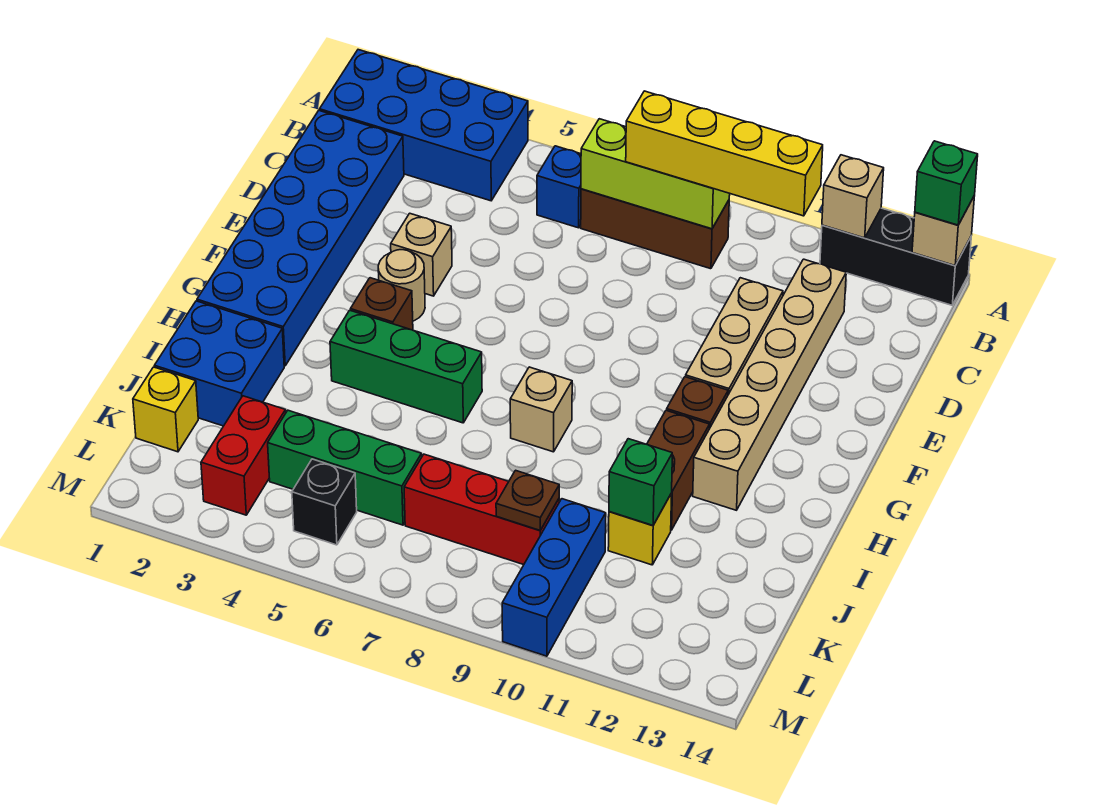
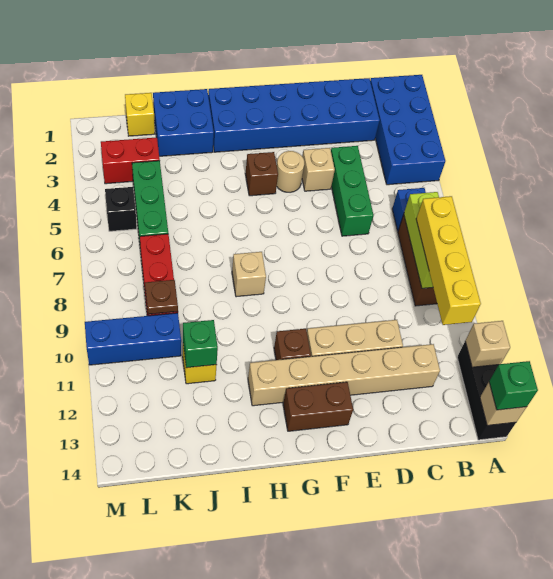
green 1x3 brick [330,310,482,423] -> green 1x3 brick moved to [331,146,373,236]
brown 1x2 brick [647,410,710,530] -> brown 1x2 brick moved to [283,382,353,431]

